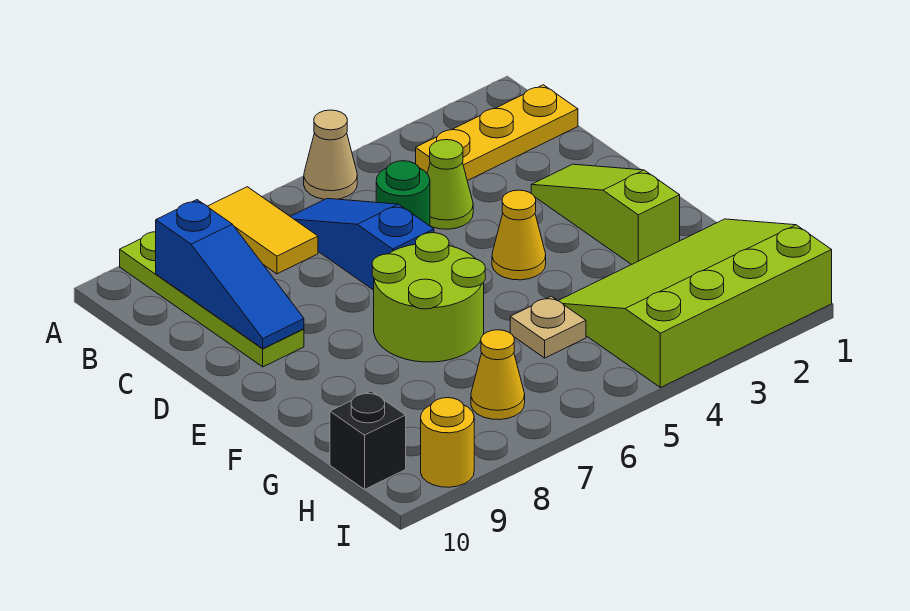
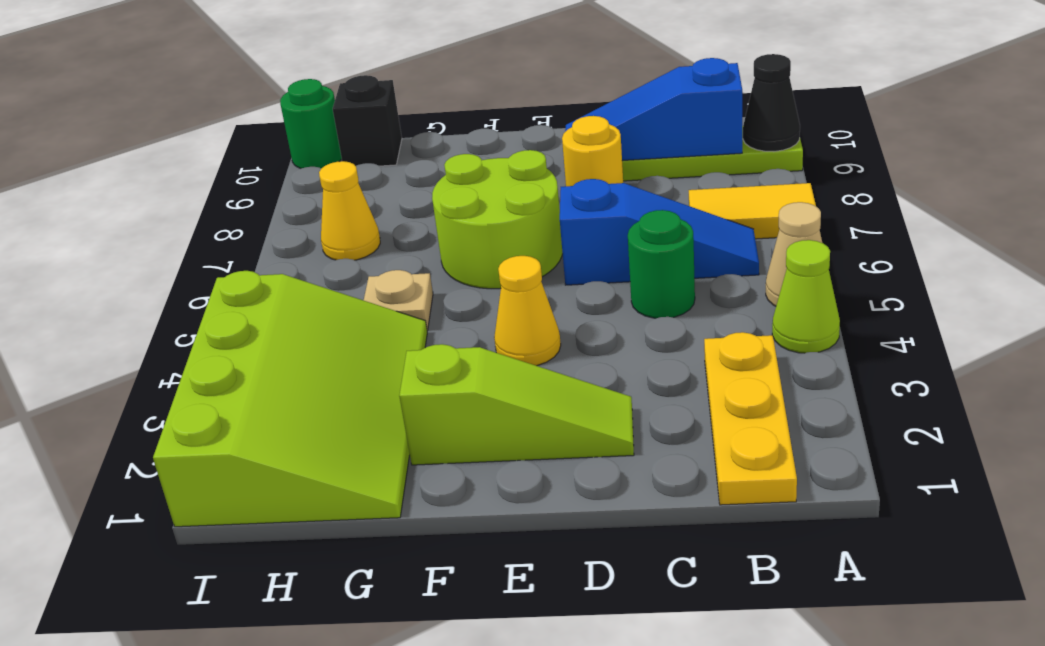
none -> black 1x1 cone [743,54,800,152]
lime 1x1 cone [427,140,473,229] -> lime 1x1 cone moved to [772,240,840,353]
yellow 1x1 round brick [421,398,474,487] -> yellow 1x1 round brick moved to [562,116,623,186]
none -> green 1x1 round brick [280,79,342,168]

